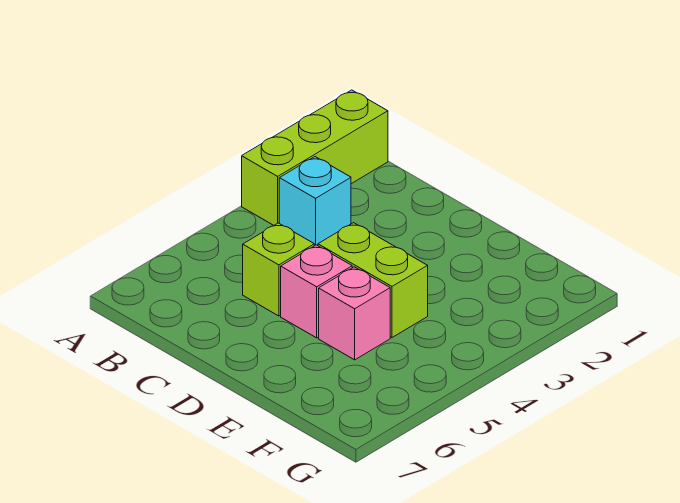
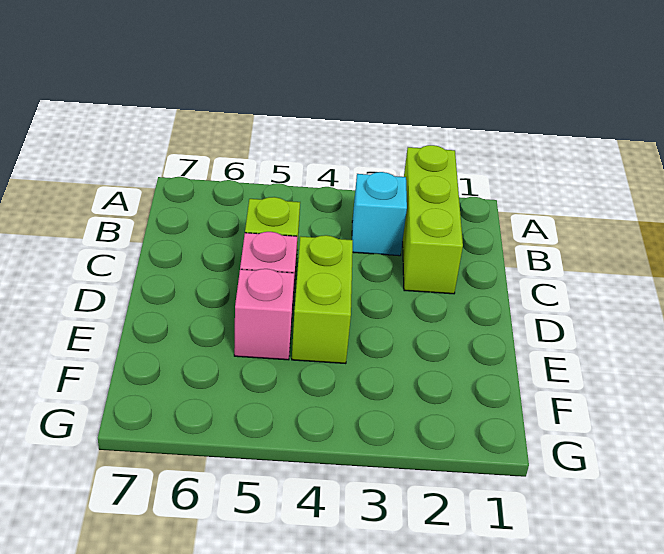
lime 1x3 brick [242,90,388,225] -> lime 1x3 brick turned to [403,145,463,294]

